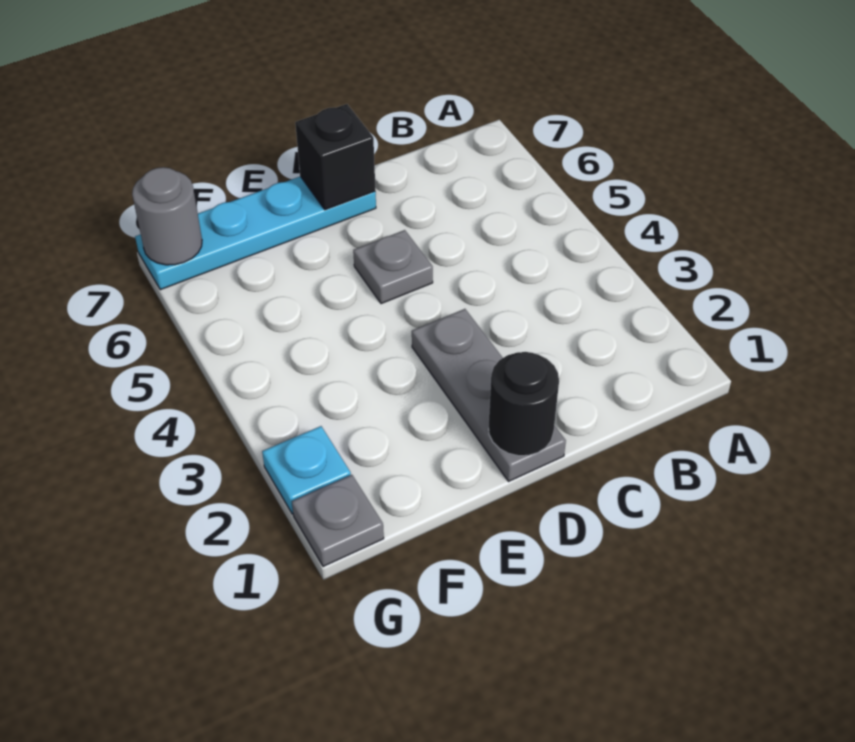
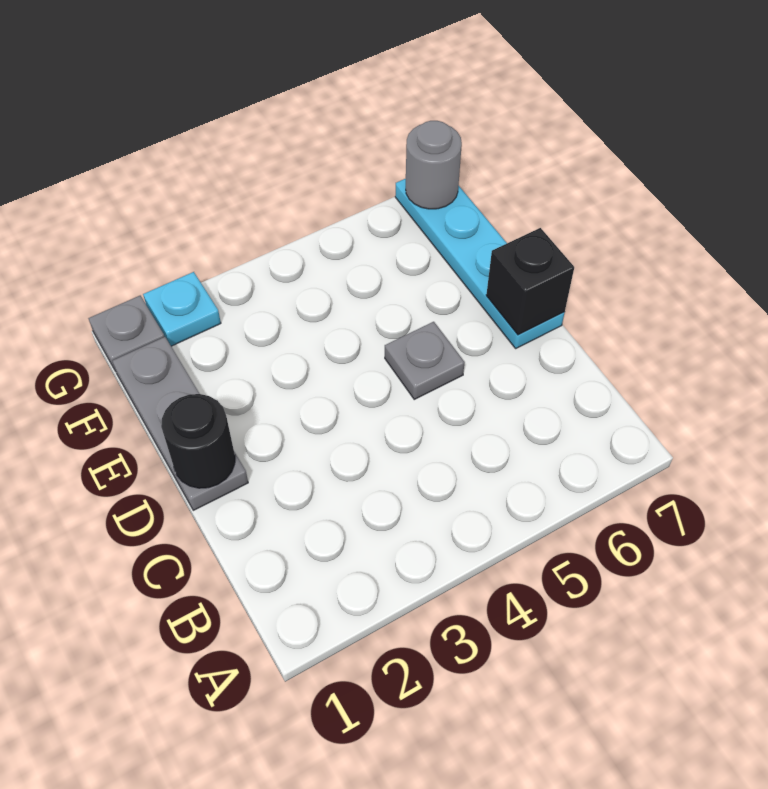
grey 1x3 plate [412,309,566,481] -> grey 1x3 plate turned to [112,337,248,510]

